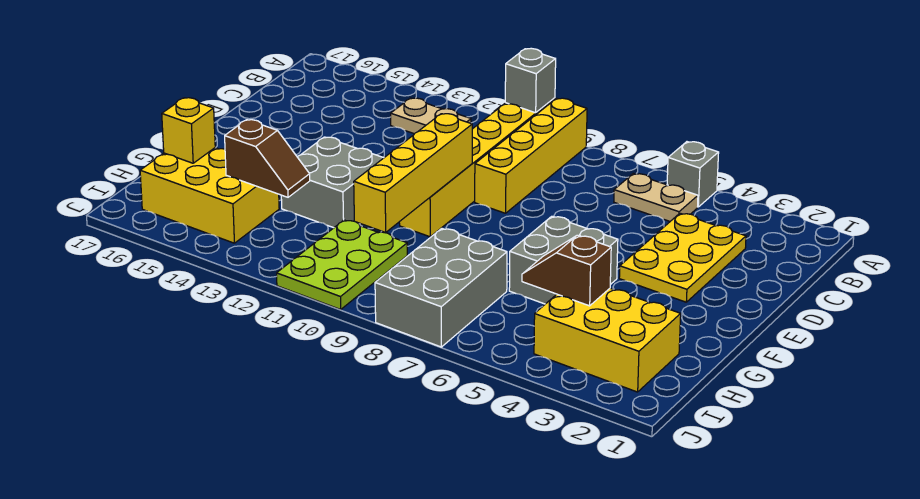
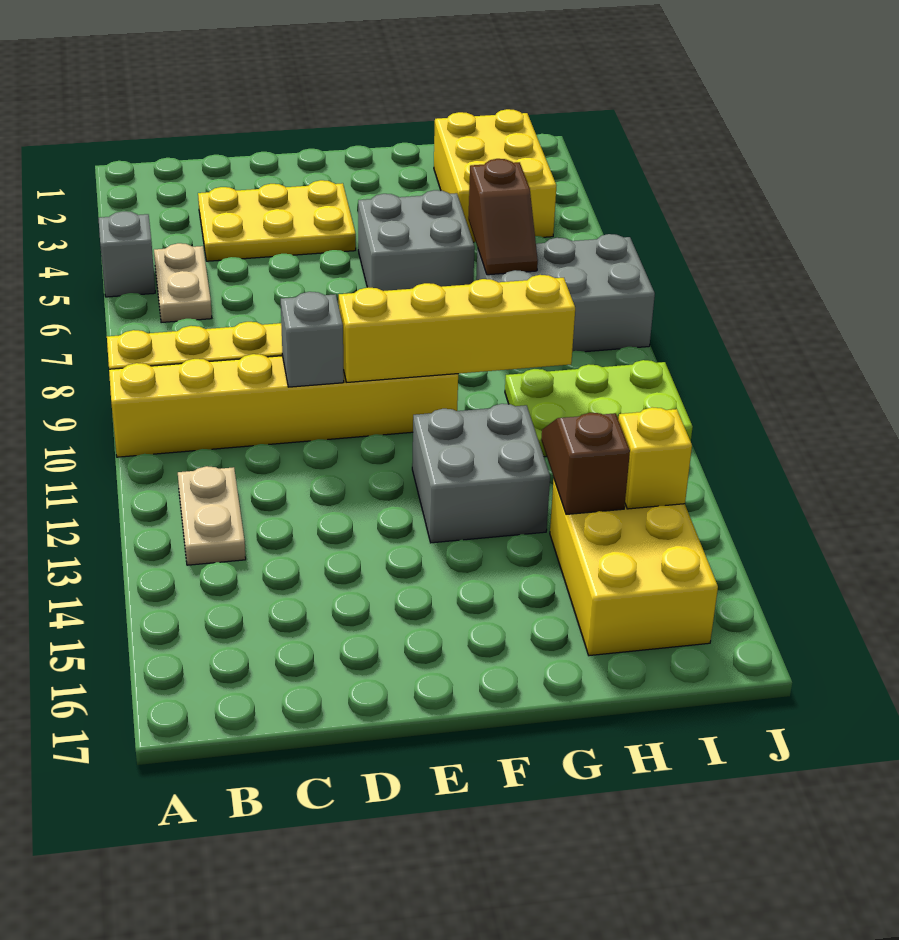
grey 1x1 brick [505,48,556,113] -> grey 1x1 brick moved to [281,292,344,387]
brown 1x2 slope [522,235,611,306] -> brown 1x2 slope moved to [468,159,538,275]
yellow 1x1 brick [162,98,215,163] -> yellow 1x1 brick moved to [619,407,692,509]

